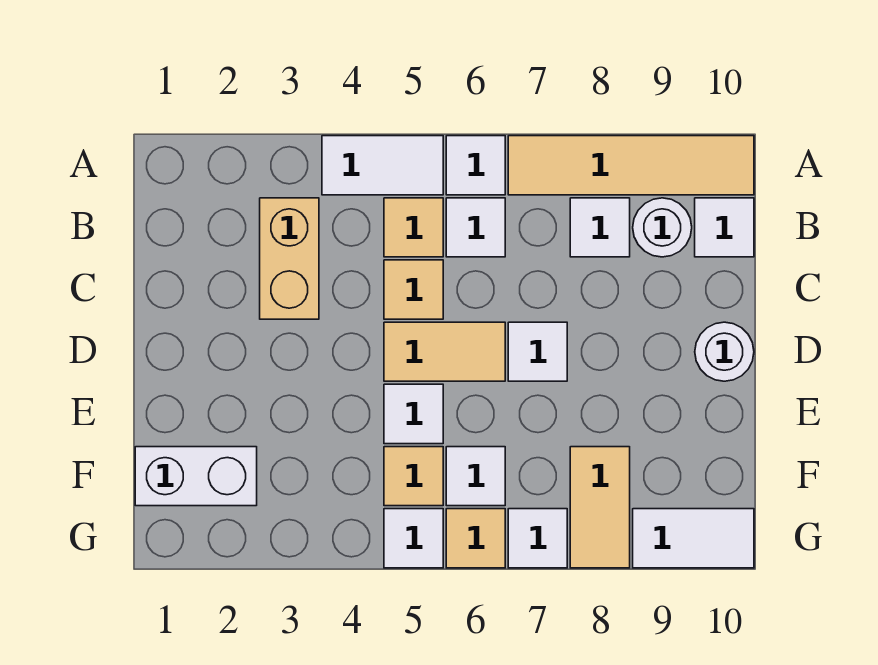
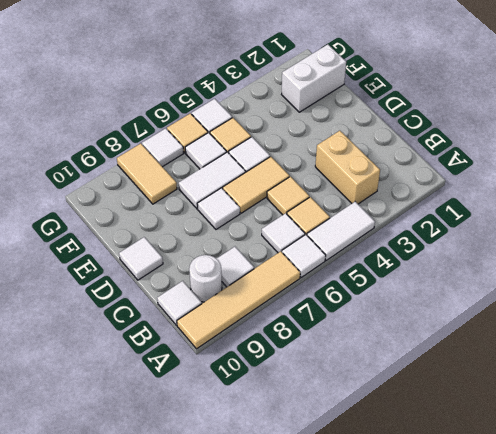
white 1x1 round brick [695,322,754,381] -> white 1x1 tile [119,237,163,280]
white 1x2 tile [633,509,754,568] -> white 1x2 tile moved to [179,152,246,209]

